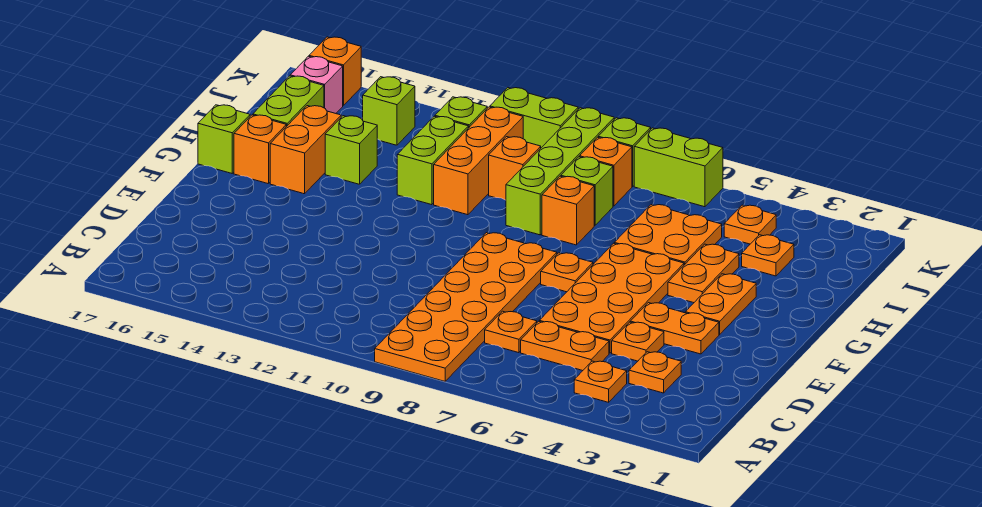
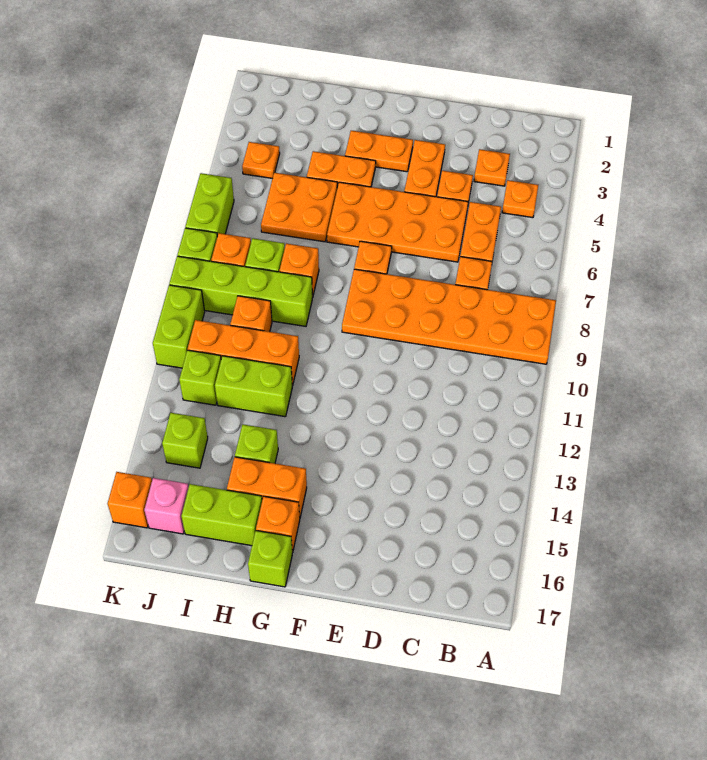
orange 1x1 plate [742,235,794,276] -> none

